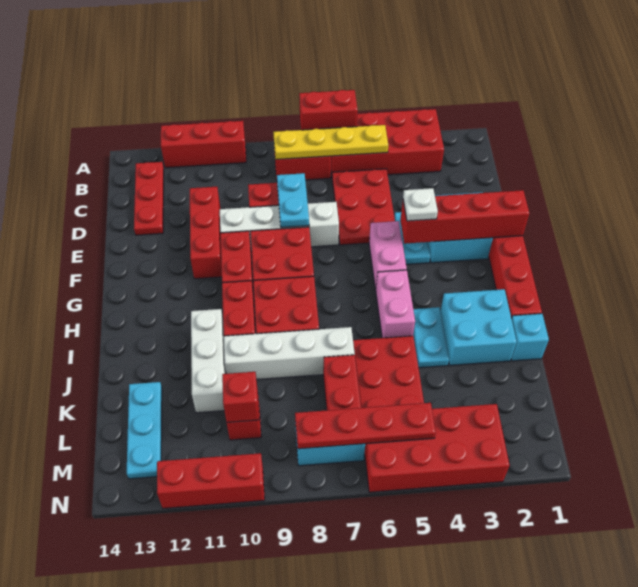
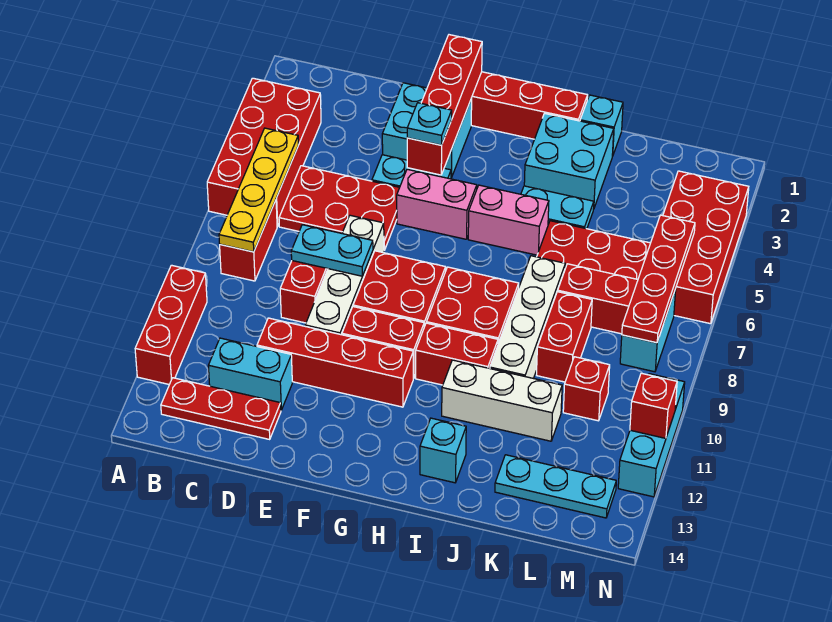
red 1x2 brick [299,90,358,130] -> red 1x2 brick moved to [537,292,592,382]
none -> cyan 1x2 brick [208,338,292,410]
red 1x3 brick [190,187,222,279] -> red 1x4 brick [257,318,413,407]
white 1x1 plate [403,188,438,221] -> cyan 1x1 plate [407,103,452,145]
none -> cyan 1x1 brick [420,418,466,483]
red 1x1 brick [222,372,259,422] -> red 1x1 brick moved to [630,373,677,438]
red 1x3 brick [157,453,265,509] -> cyan 1x3 brick [618,374,685,497]

